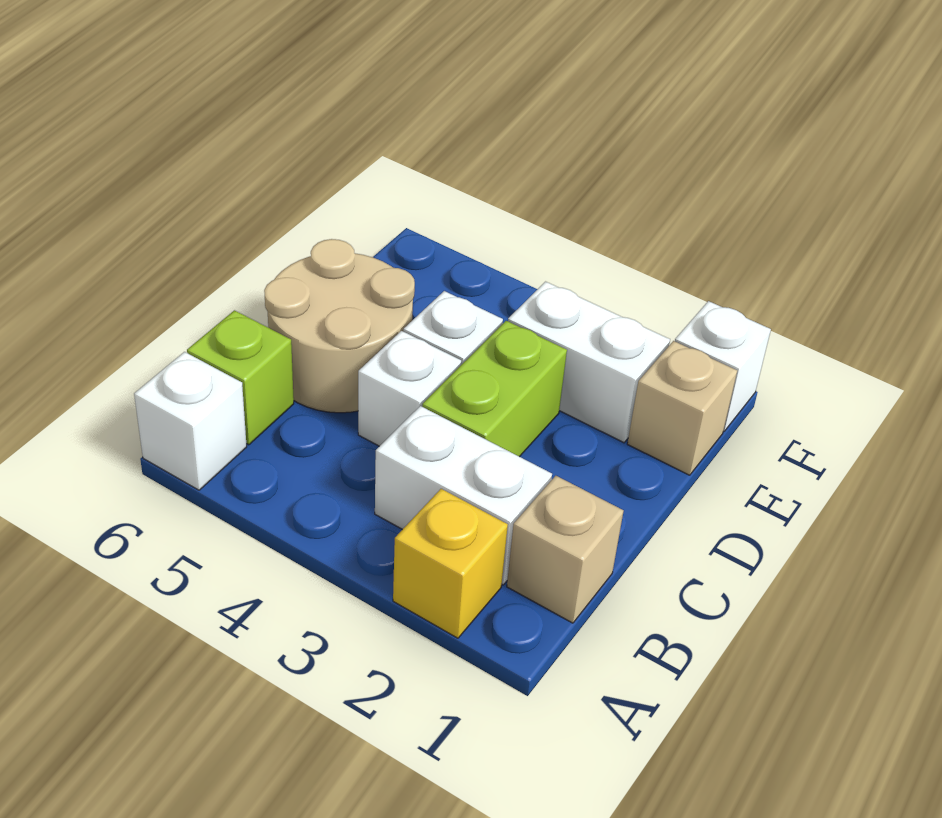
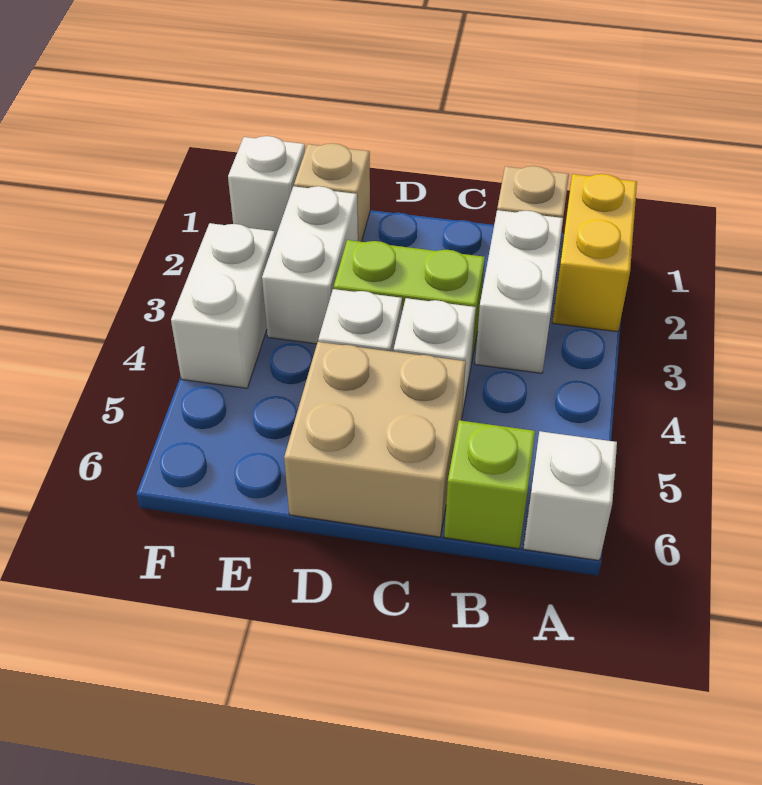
yellow 1x1 brick [393,489,508,638] -> yellow 1x2 brick [552,174,637,332]
tan 2x2 round brick [264,239,415,413] -> tan 2x2 brick [284,342,466,537]
none -> white 1x2 brick [171,223,275,388]

